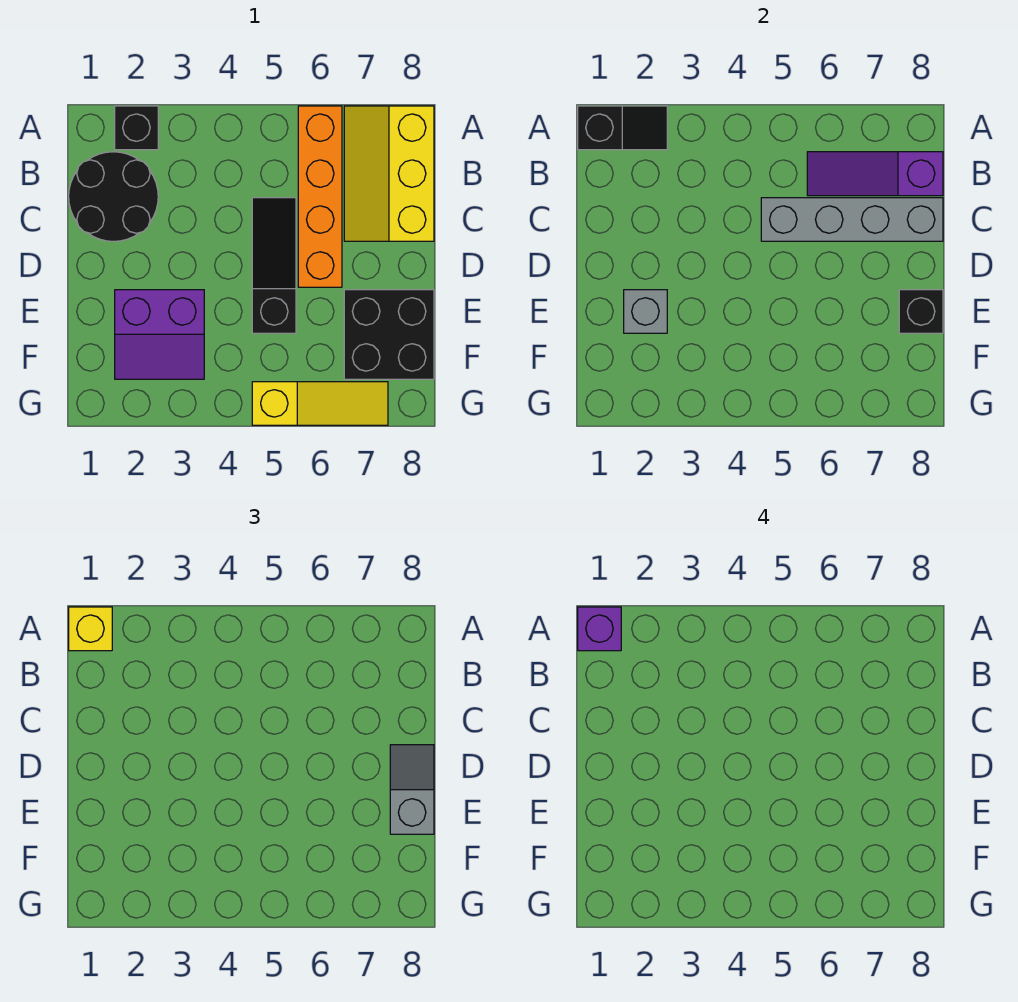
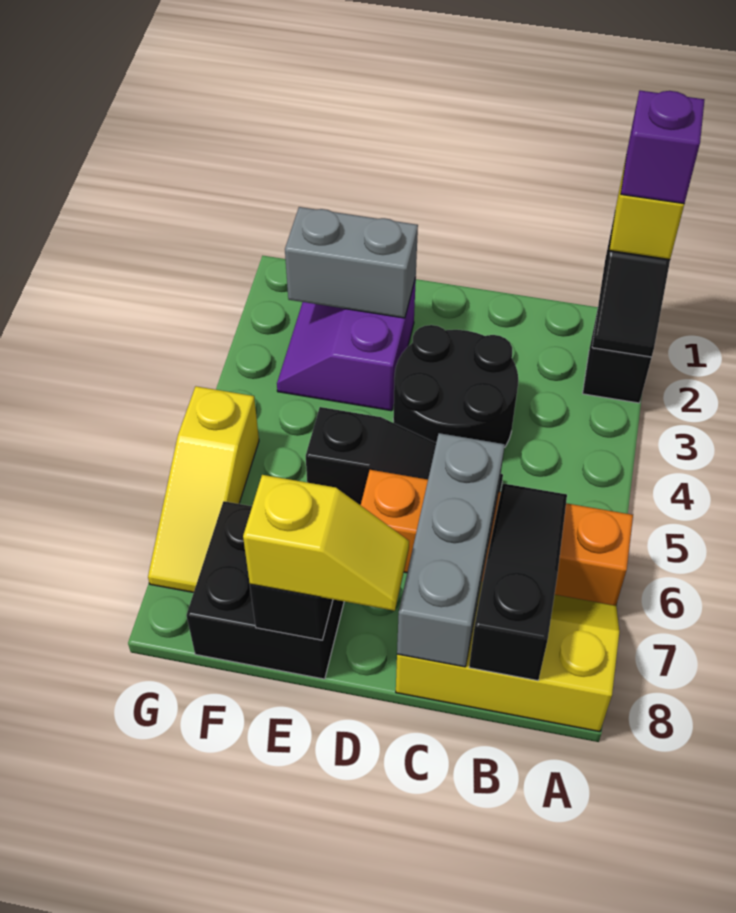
black 2x2 round brick [69,152,158,241] -> black 2x2 round brick moved to [393,325,518,448]
purple 1x3 slope [807,152,943,196] -> black 1x3 slope [469,484,567,681]
grey 1x4 brick [761,198,943,241] -> grey 1x3 brick [397,433,505,667]
grey 1x2 slope [390,745,434,834] -> yellow 1x2 slope [243,475,409,611]
grey 1x1 brick [624,290,667,333] -> grey 1x2 brick [285,207,418,318]

